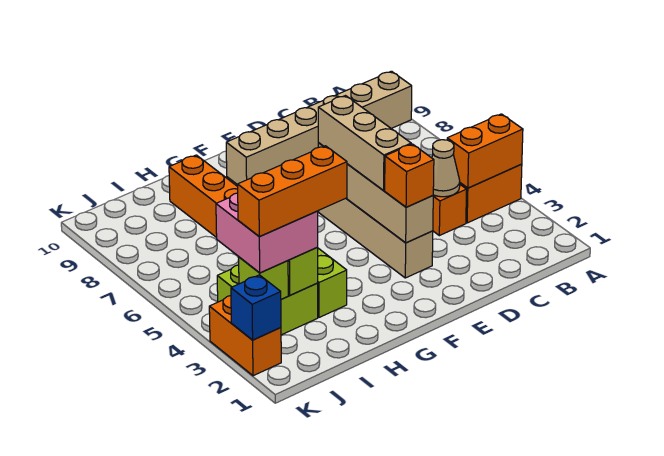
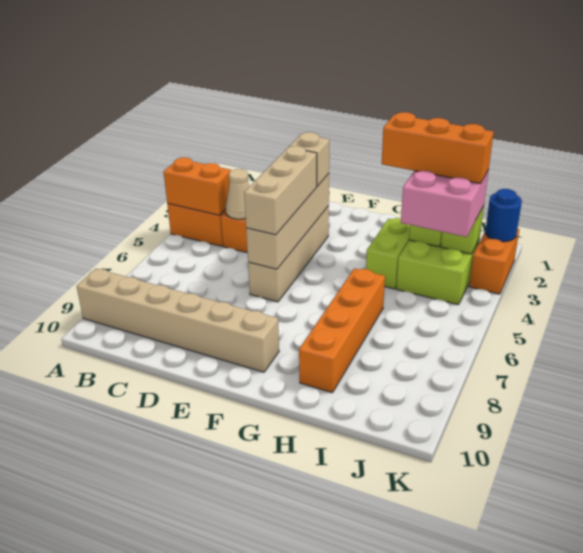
orange 1x1 brick [385,144,434,207] -> tan 1x1 brick [289,132,329,186]
blue 1x1 brick [231,275,281,340] -> blue 1x1 round brick [485,189,522,242]

